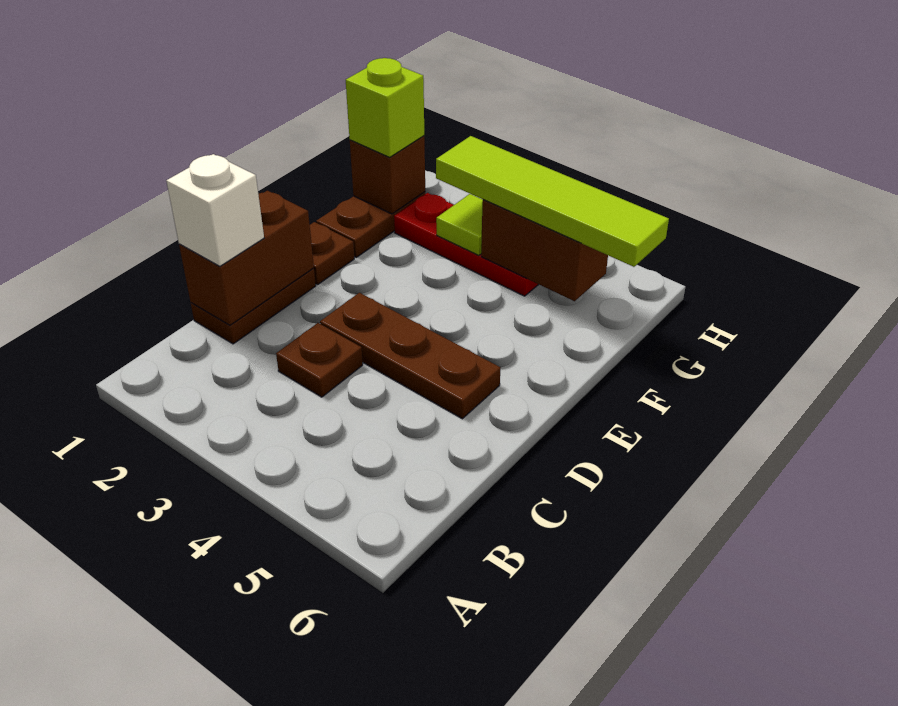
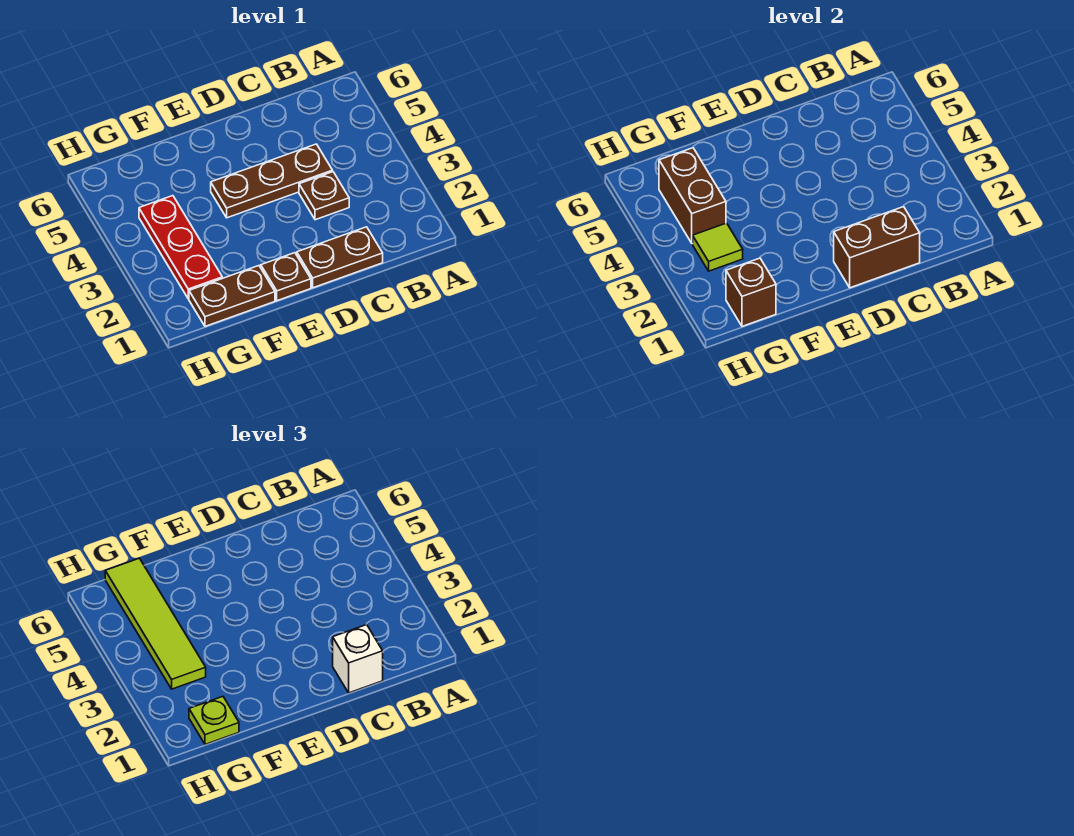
brown 1x3 plate [320,293,501,419] -> brown 1x3 plate turned to [211,144,333,218]
lime 1x1 brick [346,58,424,157] -> lime 1x1 plate [189,697,239,744]

